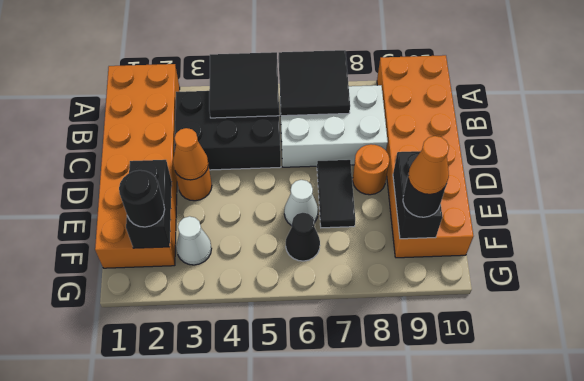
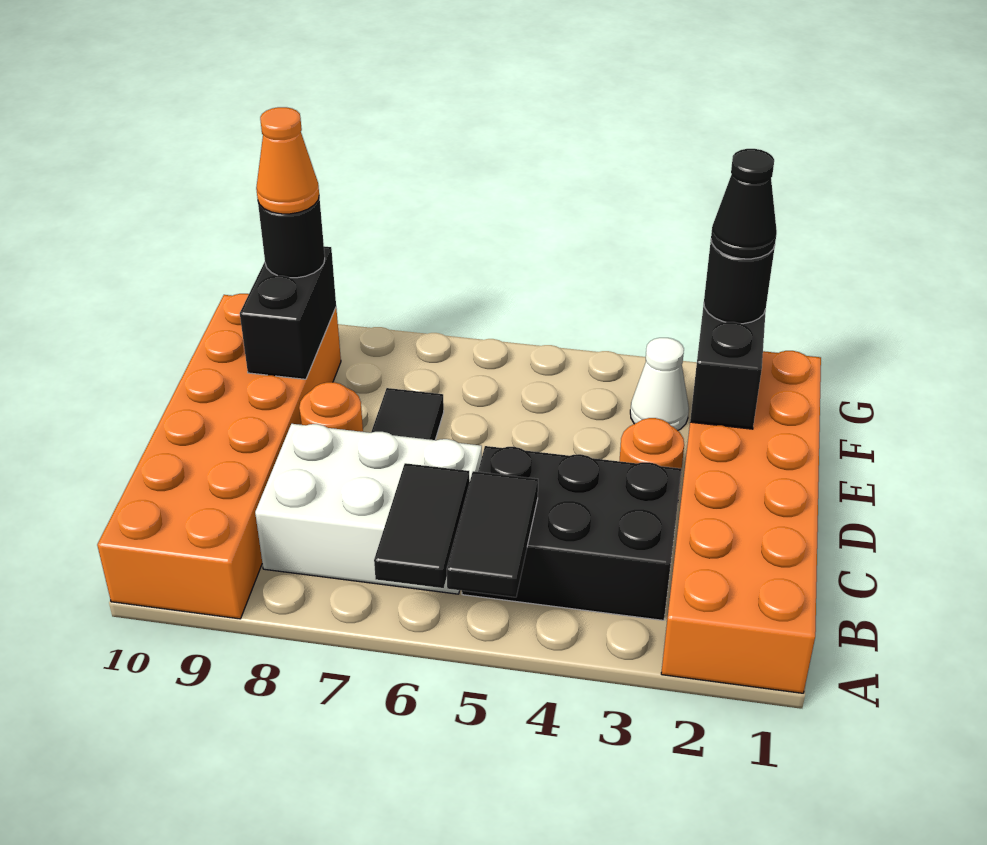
black 2x2 tile [209,52,279,118] -> black 1x2 tile [447,471,538,597]
black 2x2 tile [279,50,350,116] -> black 1x2 tile [374,463,470,588]
orange 1x1 cone [173,128,208,180] -> none
white 1x1 cone [284,180,318,226] -> none
black 1x1 cone [286,213,320,261] -> black 1x1 cone moved to [711,149,777,259]

